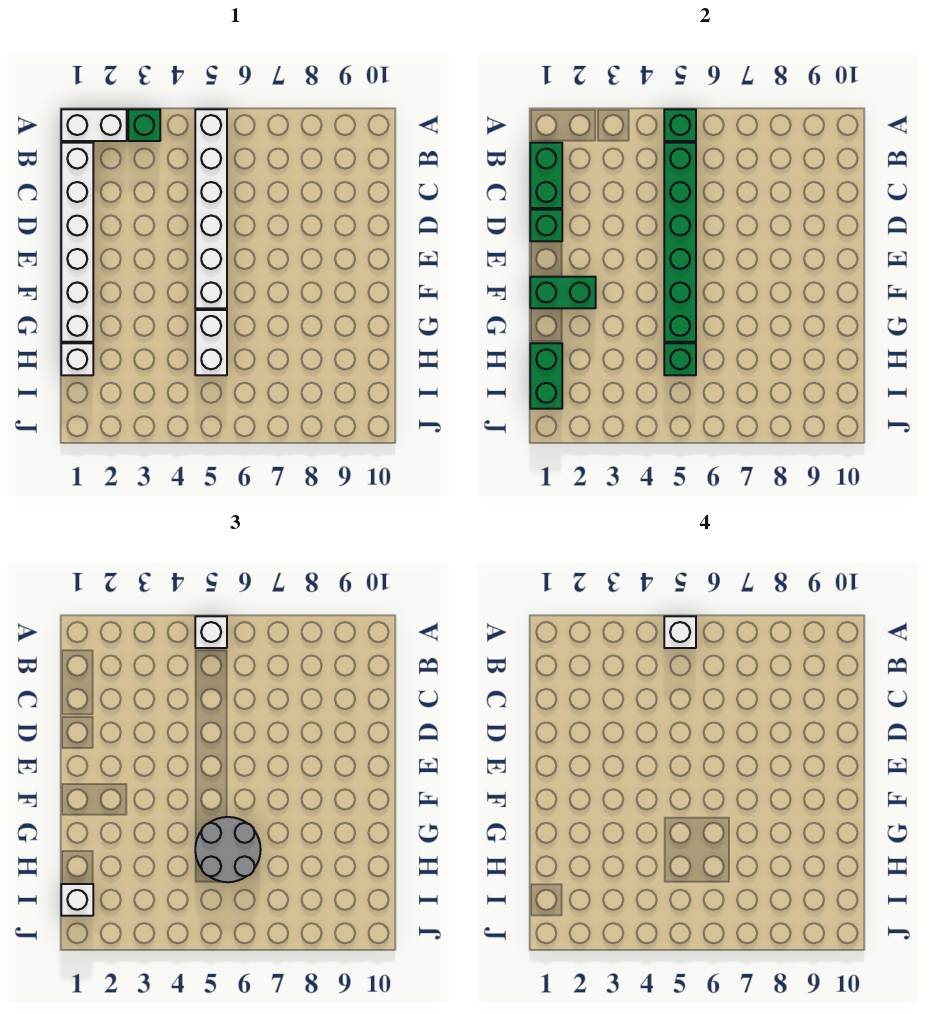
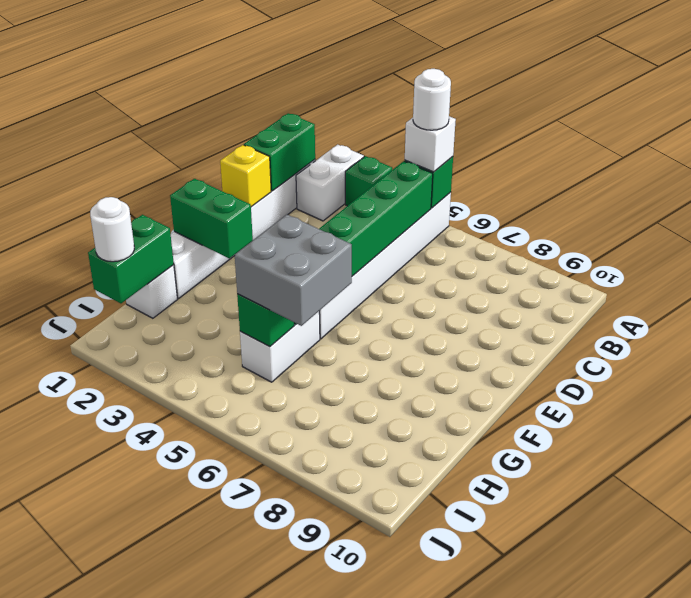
white 1x2 brick [61,109,127,141] -> white 1x2 brick turned to [296,145,364,221]
white 1x1 brick [664,616,696,648] -> white 1x1 round brick [413,69,451,130]
green 1x1 brick [530,210,562,241] -> yellow 1x1 brick [220,145,271,207]
grey 2x2 round brick [195,817,261,882] -> grey 2x2 brick [235,215,352,326]
white 1x1 brick [61,884,93,916] -> white 1x1 round brick [90,197,134,262]

